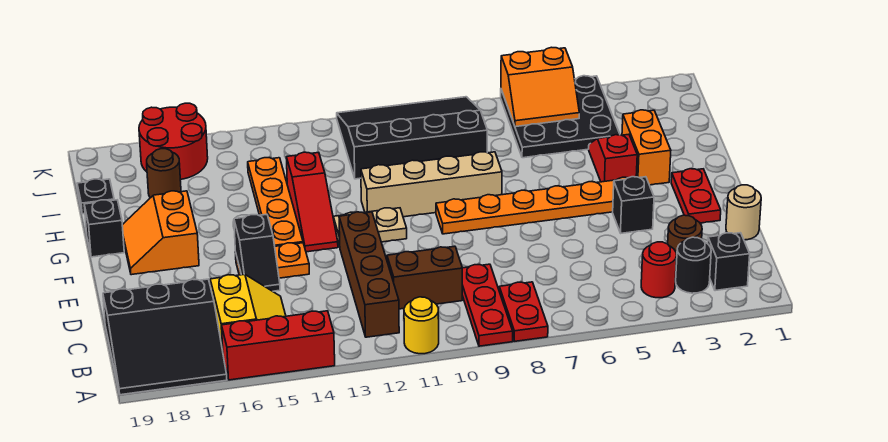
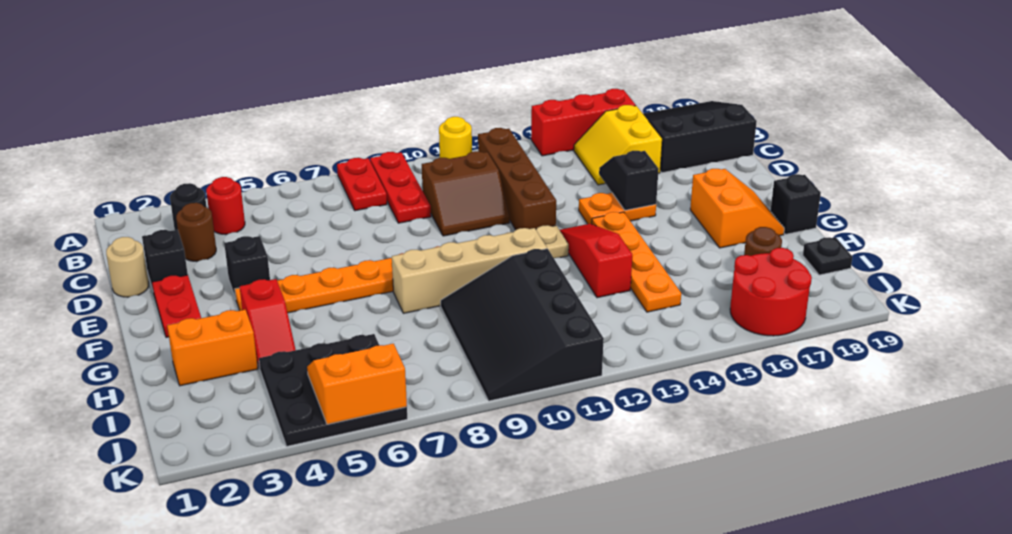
black 1x1 brick [708,233,750,291] -> black 1x1 brick moved to [142,230,188,289]
orange 1x2 brick [622,110,671,185] -> orange 1x2 brick turned to [167,310,258,386]
black 3x4 slope [337,97,487,179] -> black 3x4 slope turned to [441,249,604,401]

